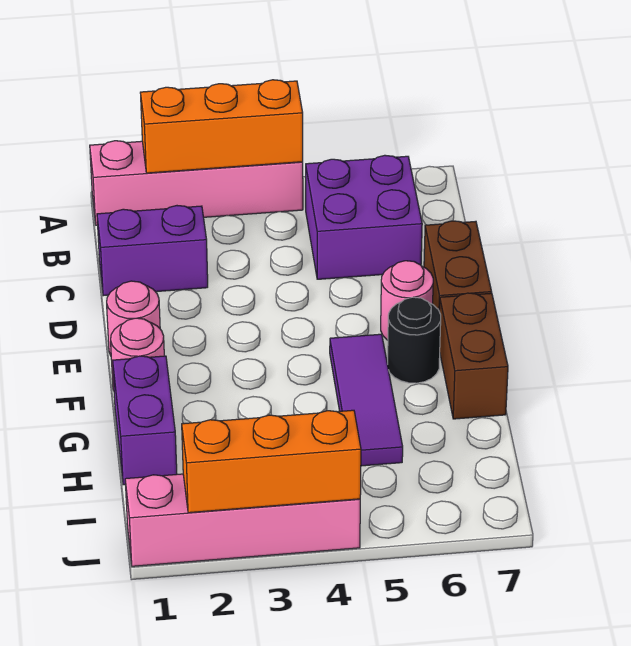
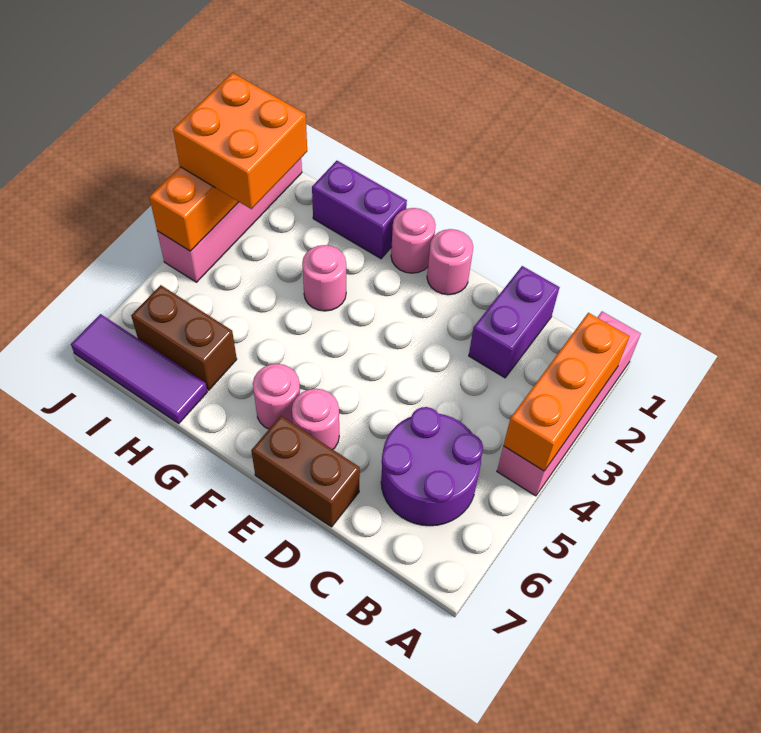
purple 2x2 brick [306,155,422,279] -> purple 2x2 round brick [381,407,483,526]
purple 1x3 tile [330,334,403,466] -> purple 1x3 tile moved to [71,314,207,424]
black 1x1 round brick [387,297,441,383] -> pink 1x1 round brick [253,364,300,429]
brown 1x2 brick [439,293,508,419] -> brown 1x2 brick moved to [131,285,237,390]
none -> pink 1x1 round brick [302,245,346,311]
none -> orange 2x2 brick [173,73,307,209]

